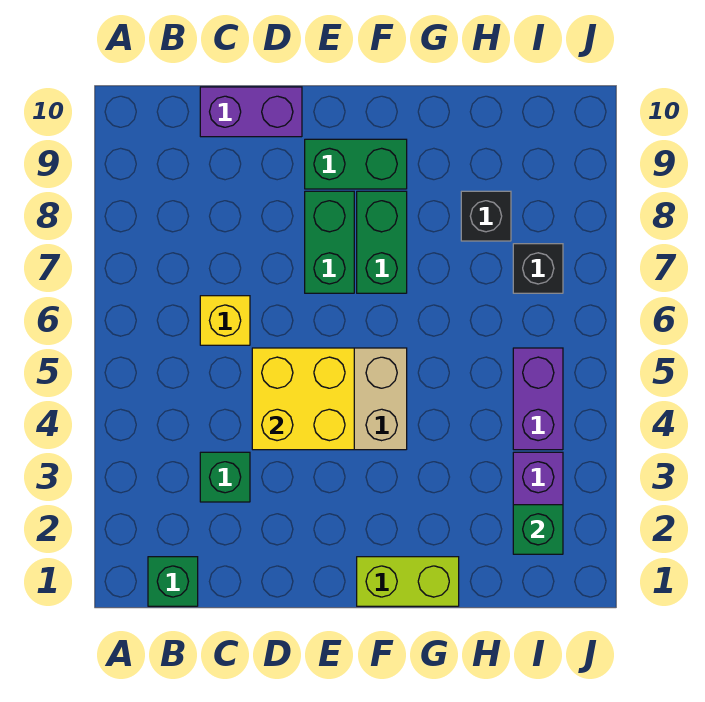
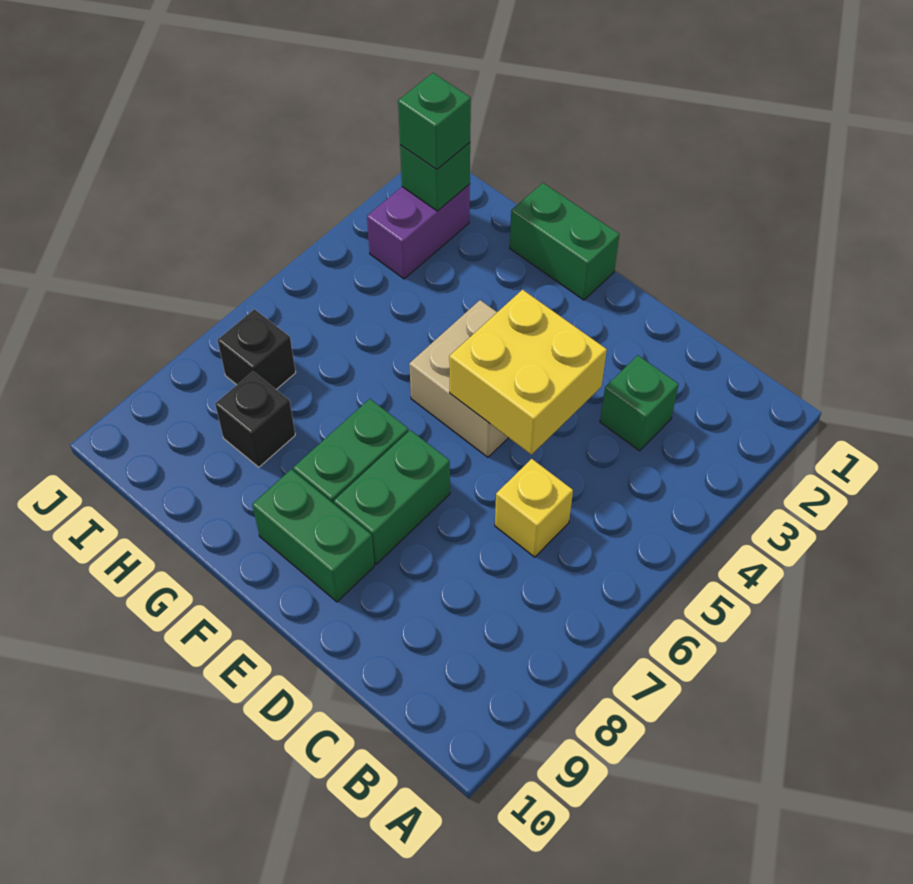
green 1x1 brick [148,557,198,606] -> green 1x1 brick moved to [398,73,471,170]
purple 1x2 brick [200,87,302,137] -> none
lime 1x2 brick [357,557,459,606] -> green 1x2 brick [510,183,620,300]
purple 1x2 brick [513,348,563,450] -> none

